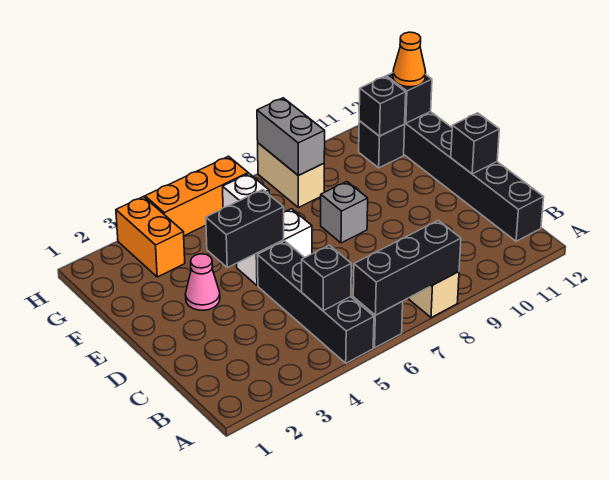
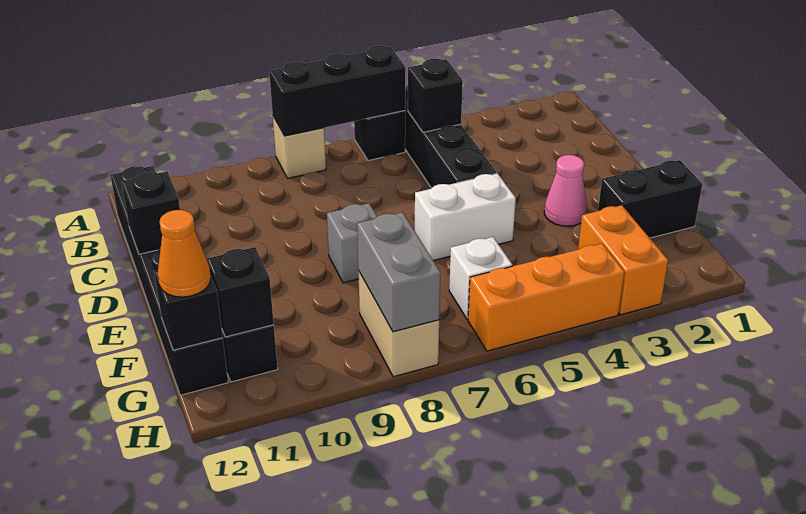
black 1x2 brick [206,190,284,268] -> black 1x2 brick moved to [598,160,702,238]

